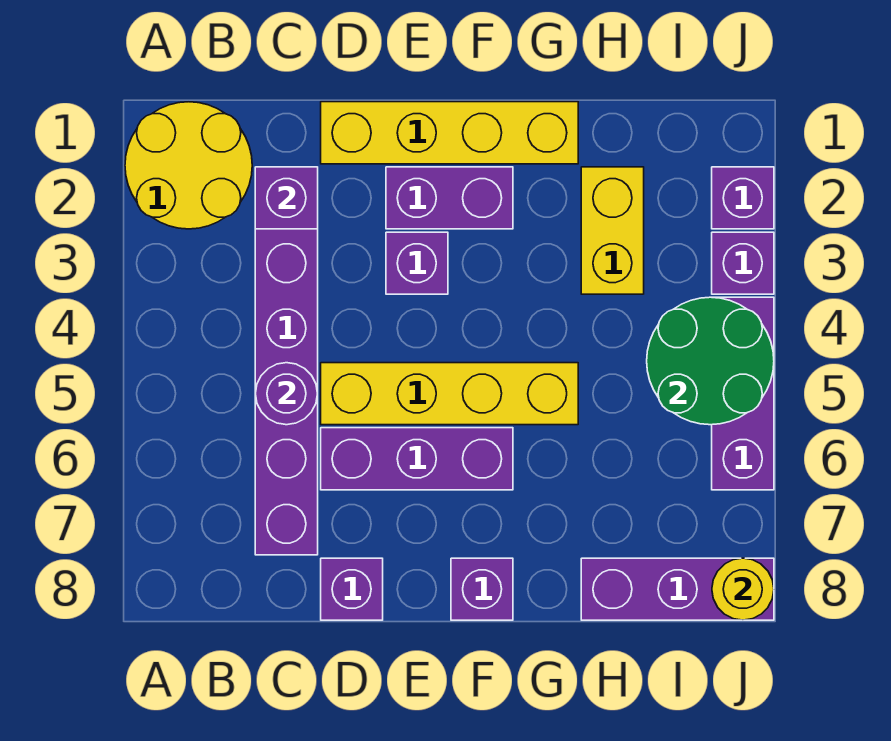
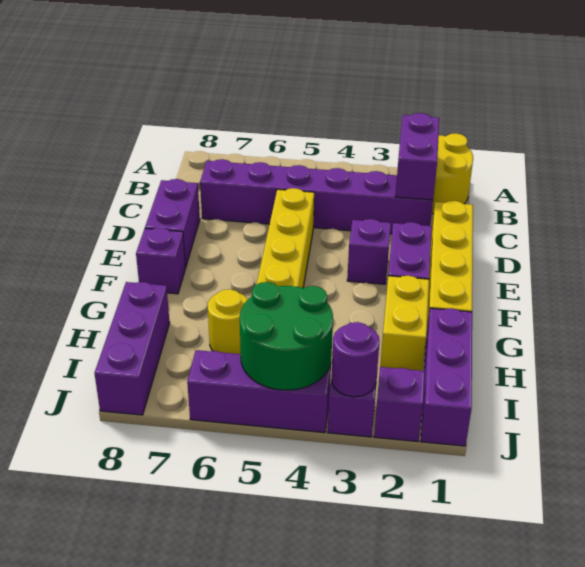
purple 1x1 brick [255,167,318,229] -> purple 1x2 brick [395,113,439,200]
purple 1x1 round brick [255,363,318,425] -> purple 1x1 round brick moved to [331,322,380,397]
purple 1x3 brick [321,428,513,490] -> purple 1x3 brick moved to [421,308,472,446]
purple 1x1 brick [321,558,383,620] -> purple 1x2 brick [145,179,200,267]
yellow 1x2 brick [581,167,644,294] -> yellow 1x2 brick turned to [380,276,429,371]
yellow 1x1 round brick [712,558,774,620] -> yellow 1x1 round brick moved to [207,289,248,354]

